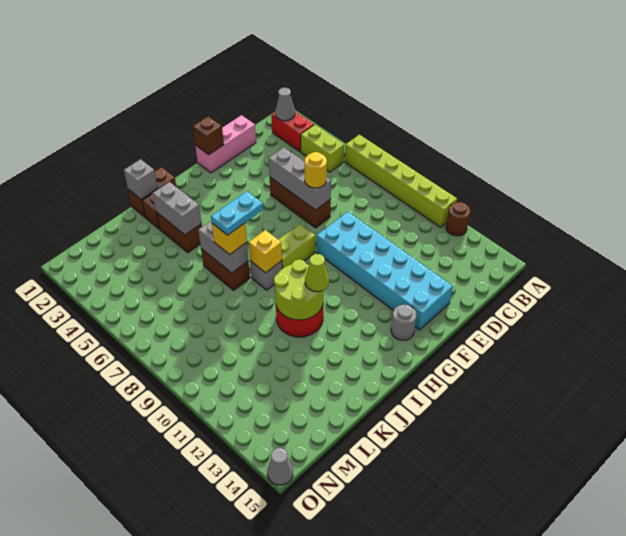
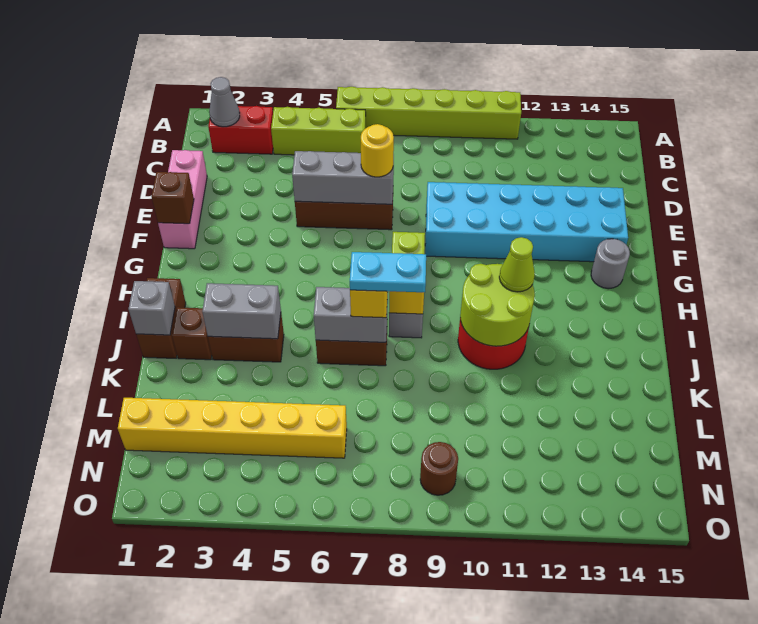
brown 1x1 round brick [446,202,470,236] -> brown 1x1 round brick moved to [420,442,458,495]
lime 1x2 brick [301,125,344,172] -> lime 1x3 brick [271,107,366,155]
cyan 1x2 plate [211,191,263,235] -> cyan 1x2 plate turned to [350,252,426,292]
none -> yellow 1x6 brick [118,398,347,458]
grey 1x1 cone [267,448,293,485] -> none

